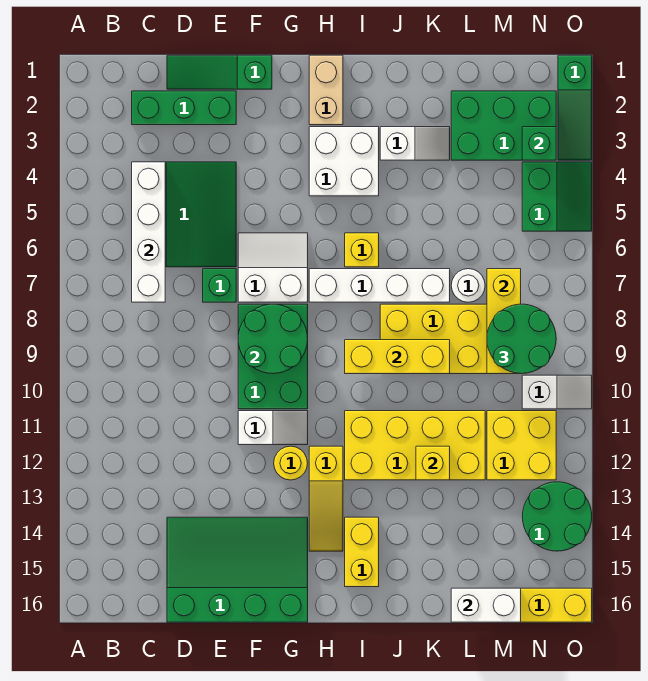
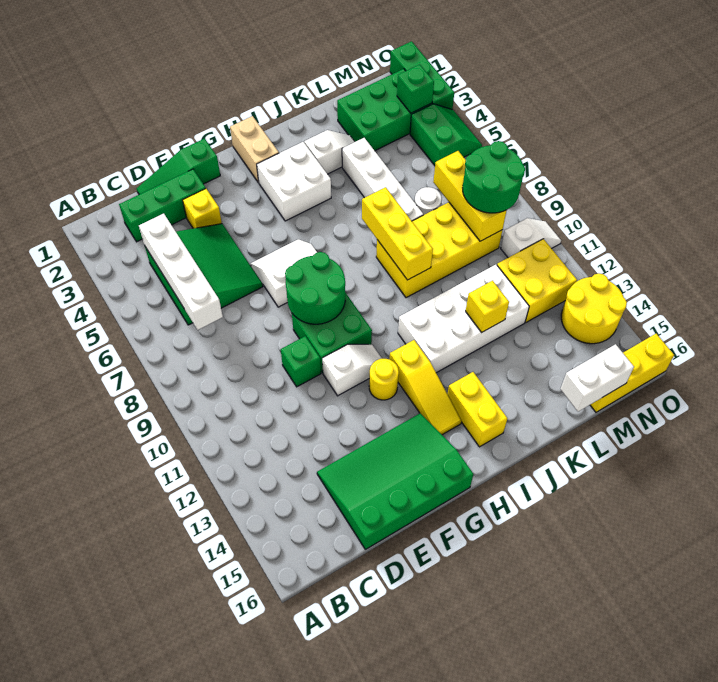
green 1x1 brick [203,269,236,302] -> green 1x1 brick moved to [281,336,321,387]
green 2x3 brick [238,304,308,409] -> green 2x2 brick [292,293,372,373]
white 1x4 brick [309,269,450,302] -> white 1x4 brick turned to [342,138,423,221]
yellow 1x1 brick [345,233,379,267] -> yellow 1x1 brick moved to [183,189,222,229]
yellow 1x3 brick [345,340,450,374] -> yellow 1x3 brick turned to [362,187,433,280]
yellow 2x4 brick [345,411,485,480] -> white 2x4 brick [398,265,529,373]
green 2x2 round brick [522,482,592,551] -> yellow 2x2 round brick [561,273,627,344]
green 1x3 slope [558,55,592,160] -> green 1x3 brick [390,41,454,109]

